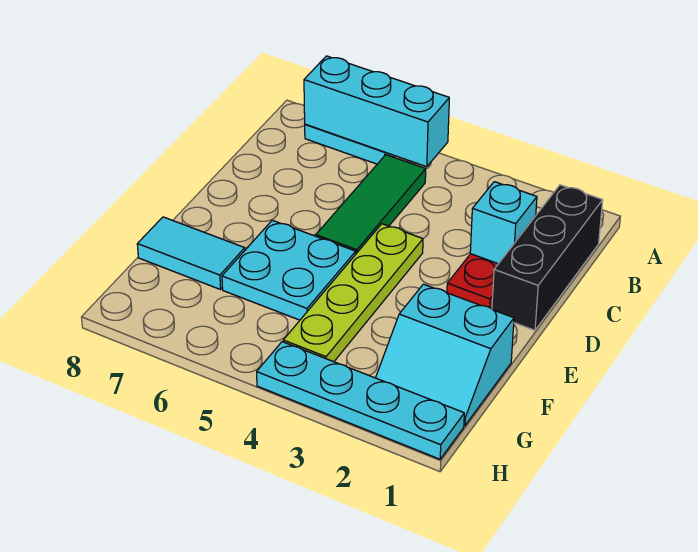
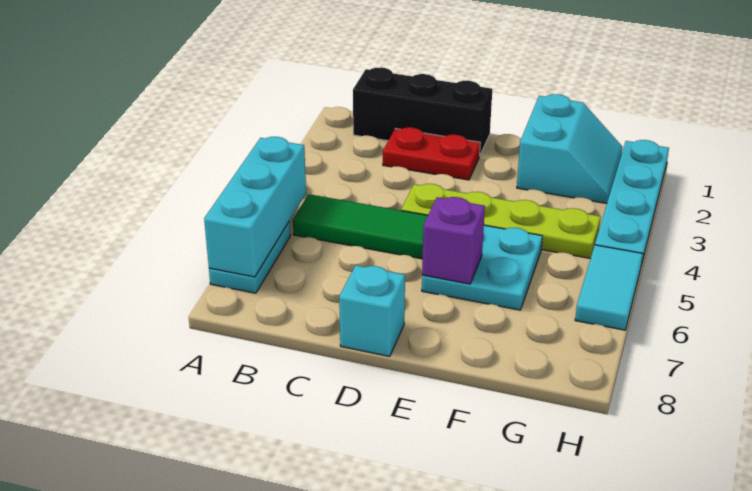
cyan 1x1 brick [470,182,537,264] -> cyan 1x1 brick moved to [339,265,405,356]
none -> purple 1x1 brick [422,197,485,284]
cyan 1x2 tile [137,217,245,289] -> cyan 1x2 tile moved to [575,245,643,330]

